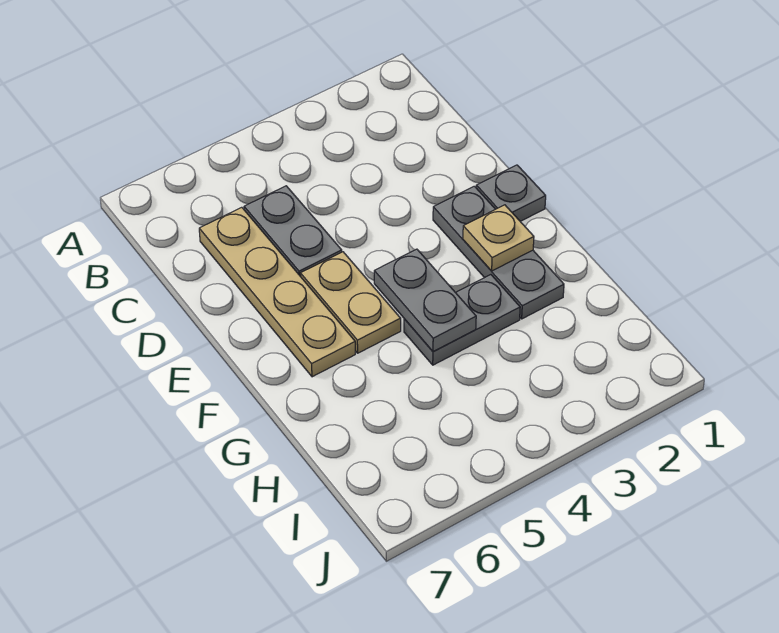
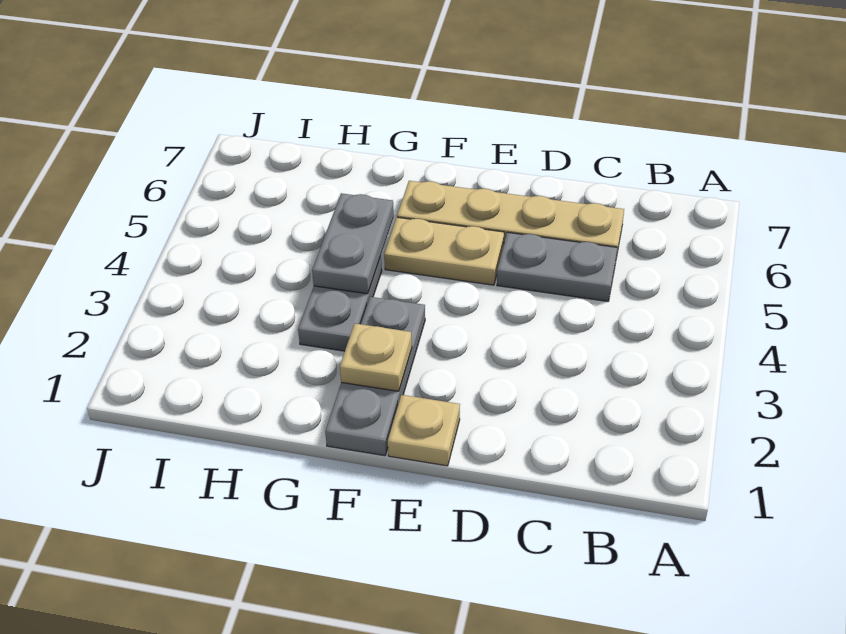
grey 1x1 plate [476,165,546,221] -> tan 1x1 plate [388,395,460,466]
grey 1x3 plate [433,186,564,319] -> grey 1x3 plate turned to [325,297,425,456]
grey 1x2 plate [374,249,476,352] -> grey 1x2 plate turned to [312,193,394,294]

